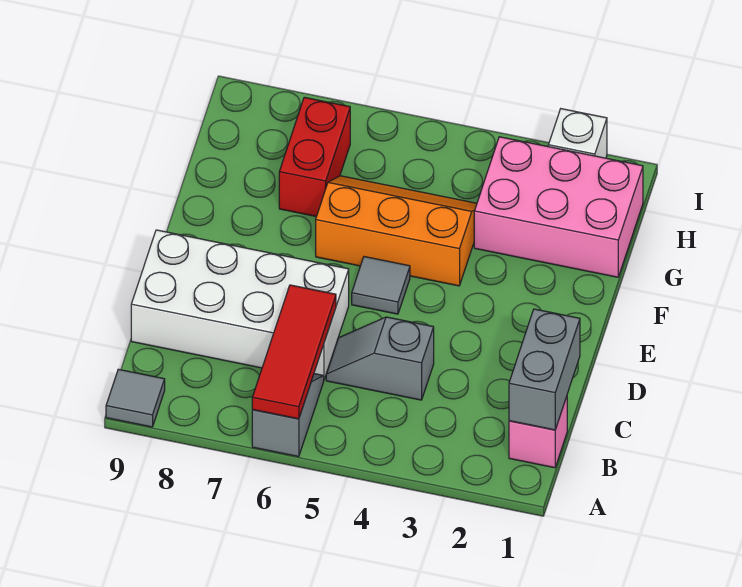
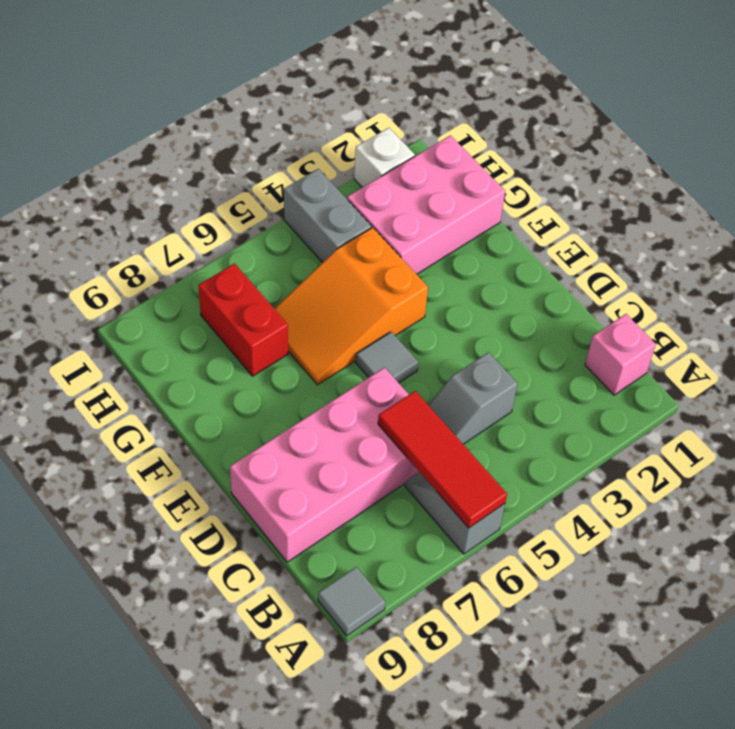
grey 1x2 brick [509,309,580,430] -> grey 1x2 brick moved to [284,169,372,263]
white 2x4 brick [131,230,349,379] -> pink 2x4 brick [230,368,419,562]
orange 2x3 slope [316,176,477,286] -> orange 2x3 slope turned to [274,228,428,385]

